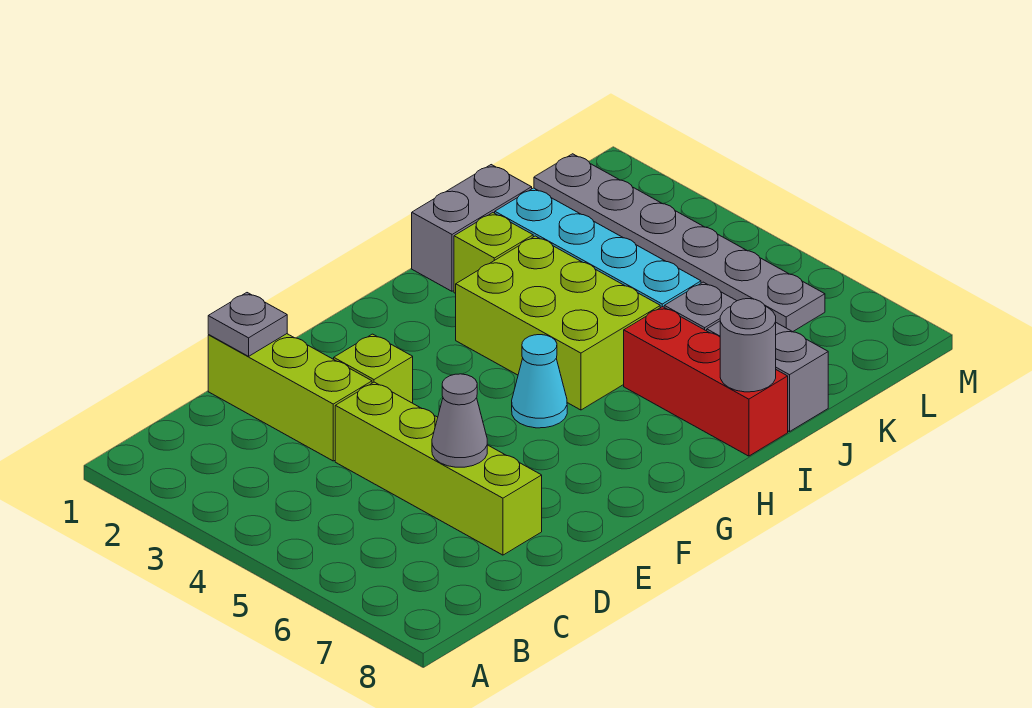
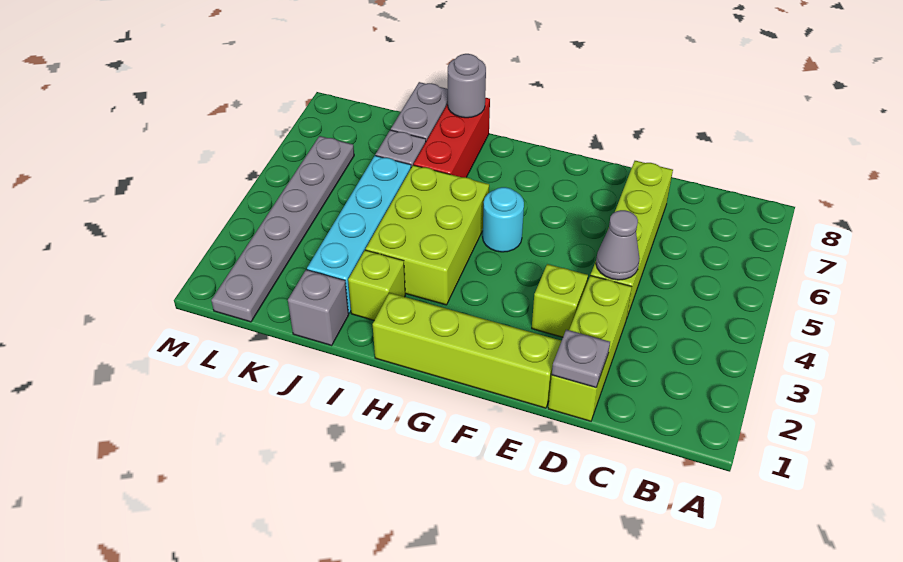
grey 1x1 cone [432,374,487,467] -> grey 1x1 cone moved to [596,210,640,280]
none -> lime 1x4 brick [373,293,561,408]
cyan 1x1 cone [512,335,567,428] -> cyan 1x1 round brick [483,187,524,252]
grey 1x2 brick [412,165,532,291] -> grey 1x1 brick [288,270,349,345]

